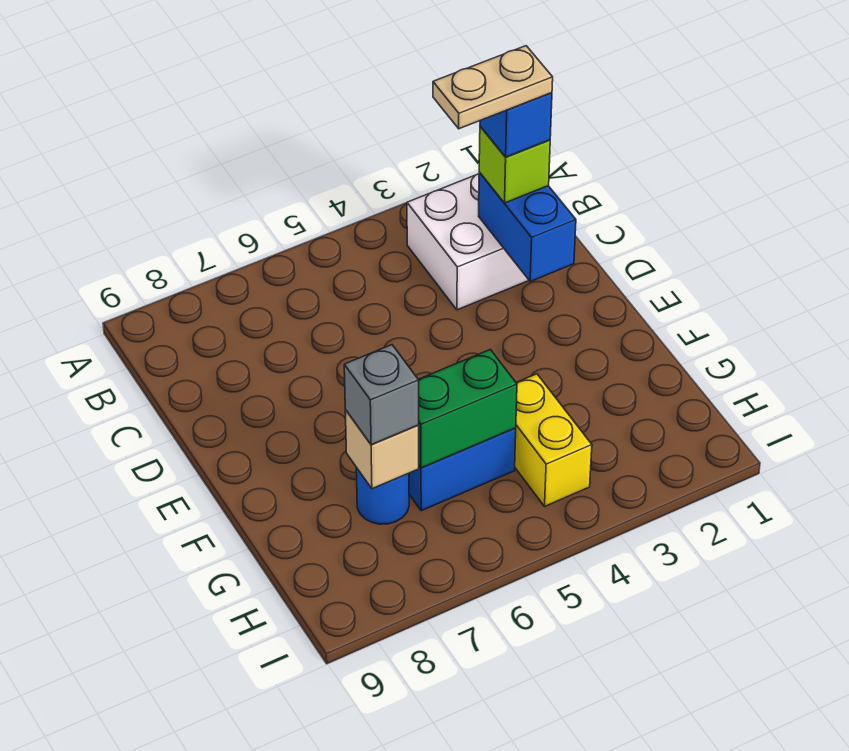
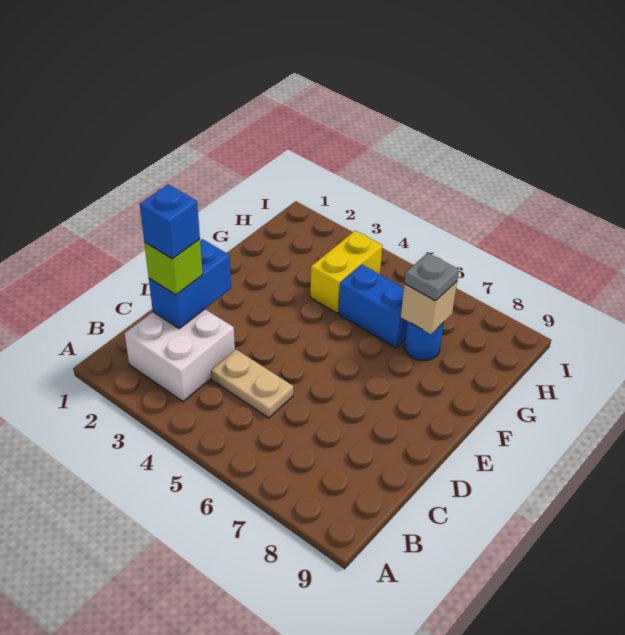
tan 1x2 plate [433,46,553,129] -> tan 1x2 plate moved to [211,350,293,418]
green 1x2 brick [418,349,517,468] -> none
grey 1x1 brick [344,345,419,445] -> grey 1x1 plate [404,253,459,301]

